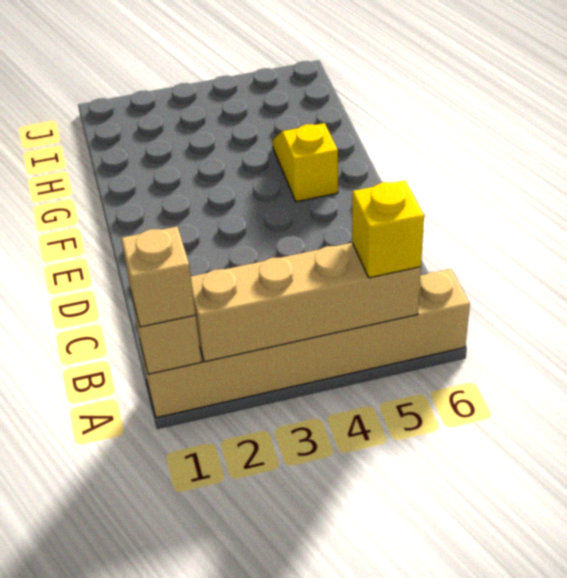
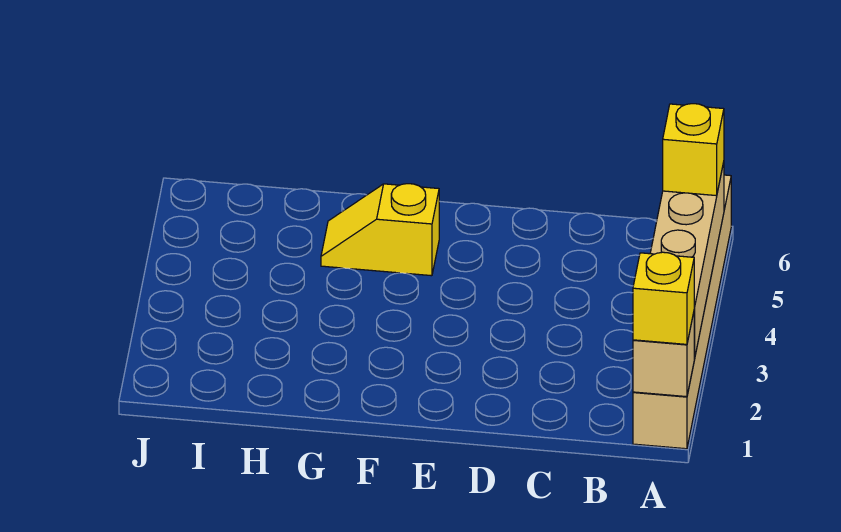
tan 1x1 brick [121,227,196,327] -> yellow 1x1 brick [633,252,694,344]

